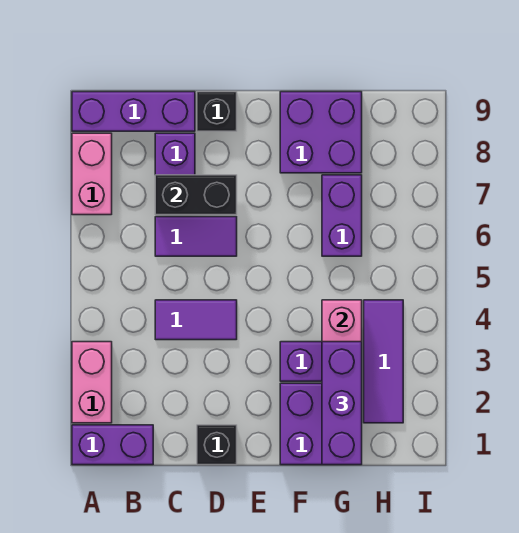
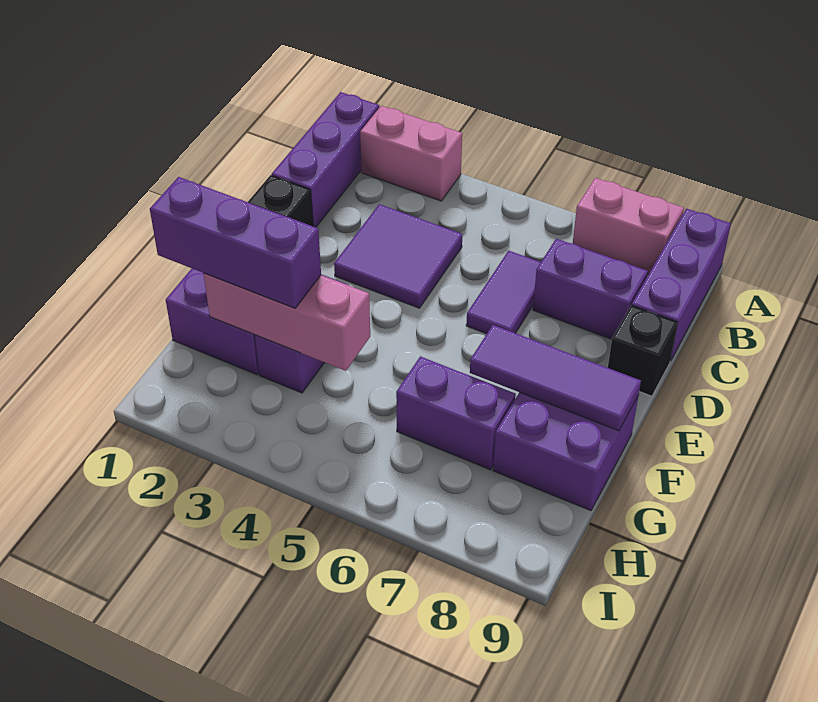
purple 1x2 brick [72,425,153,465] -> purple 1x3 brick [272,92,379,227]
purple 1x2 tile [155,300,237,340] -> purple 2x2 tile [334,204,462,308]
black 1x2 brick [155,175,237,215] -> none
purple 1x3 tile [364,300,403,423] -> purple 1x3 tile moved to [470,325,641,431]

